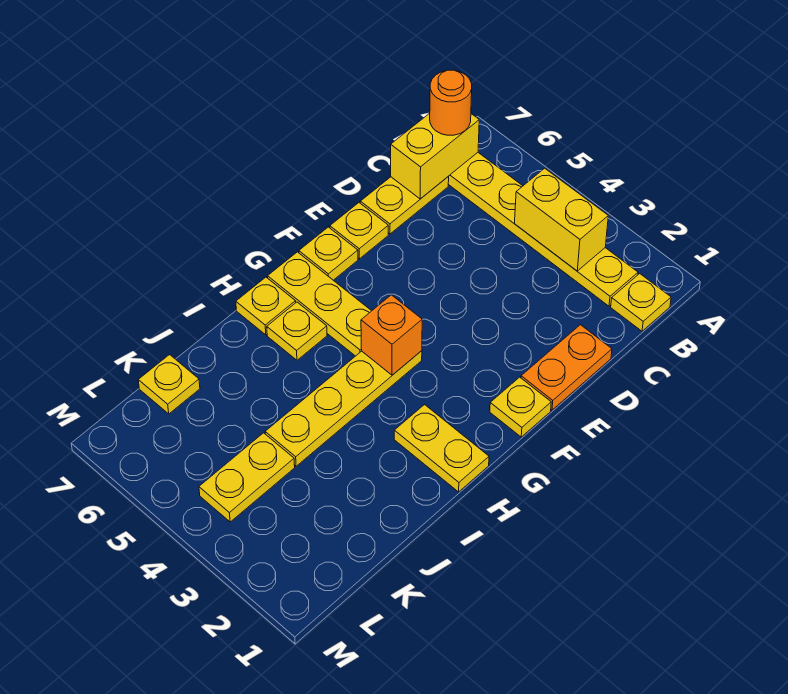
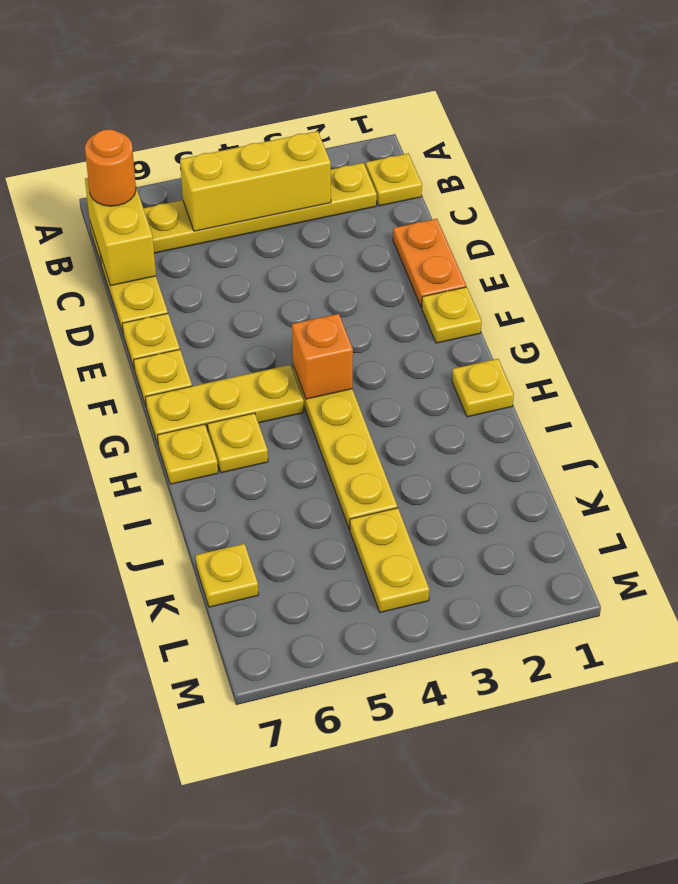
yellow 1x2 brick [515,168,608,271] -> yellow 1x3 brick [180,131,331,231]
yellow 1x2 plate [394,405,489,492] -> yellow 1x1 plate [452,359,514,417]

